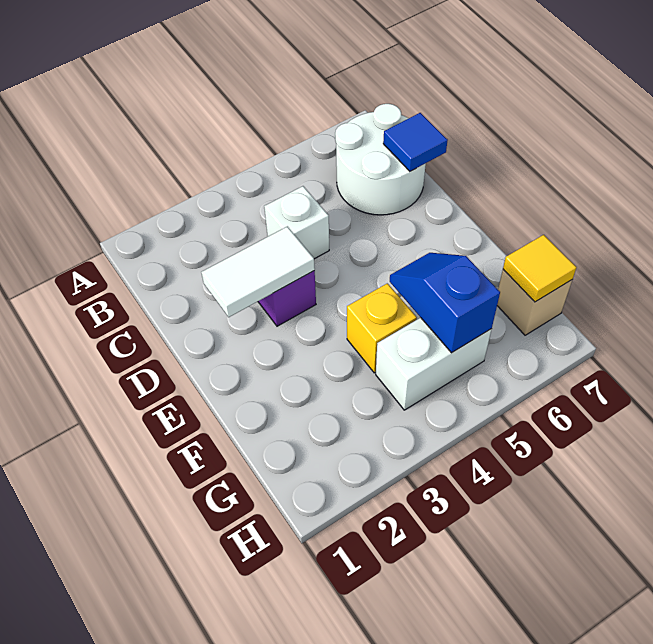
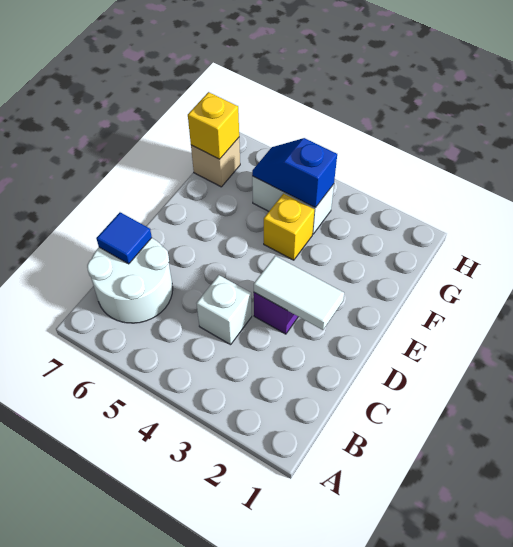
blue 1x2 slope [390,253,500,353] -> blue 1x2 slope turned to [252,138,337,208]
yellow 1x1 tile [503,235,576,302] -> yellow 1x1 brick [188,92,239,159]

